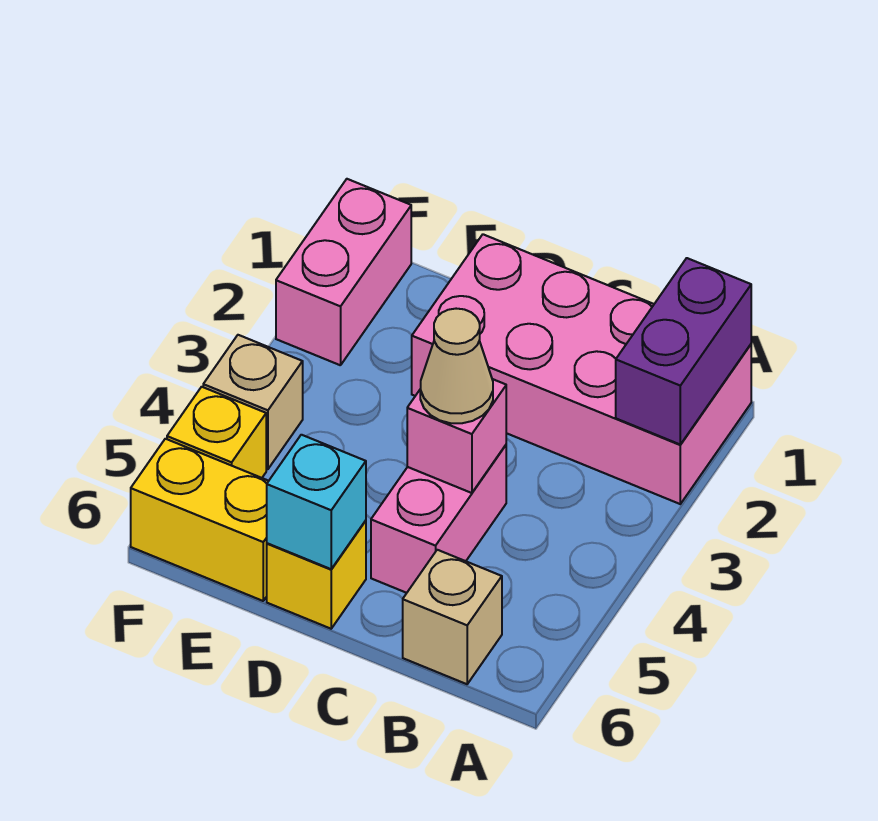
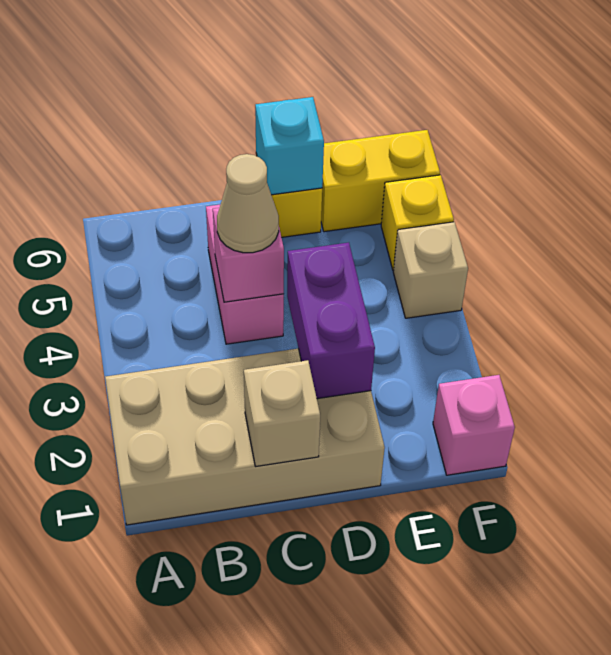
pink 2x4 brick [412,234,751,504] -> tan 2x4 brick [105,349,385,525]
purple 1x2 brick [616,258,751,445] -> purple 1x2 brick moved to [287,243,375,399]
tan 1x1 brick [403,550,502,684] -> tan 1x1 brick moved to [244,360,320,466]
pink 1x2 brick [276,179,411,365] -> pink 1x1 brick [433,375,515,475]

